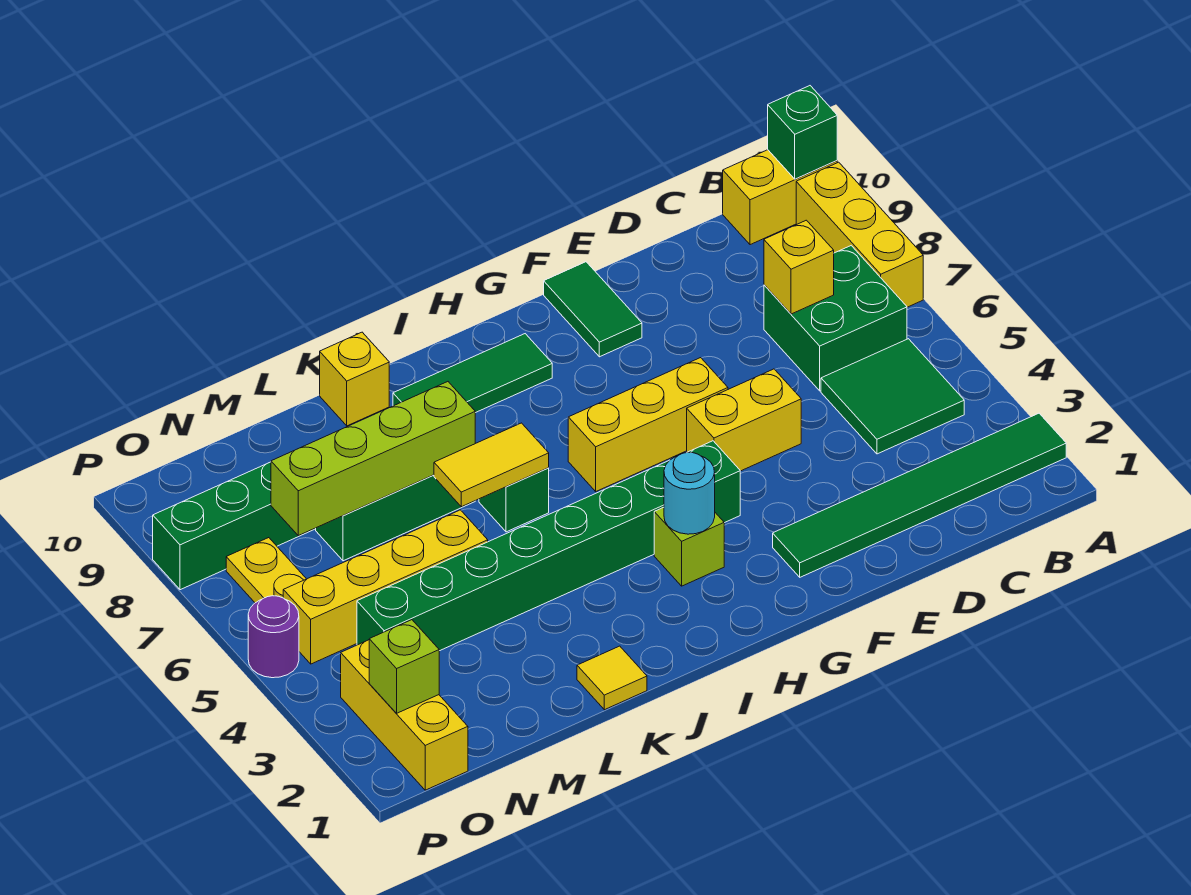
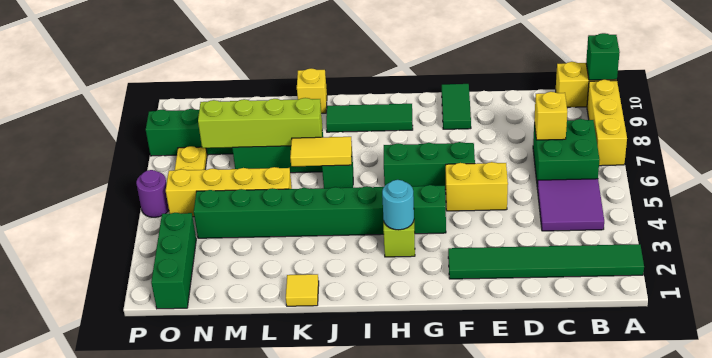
green 2x2 tile [821,339,964,454] -> purple 2x2 tile [537,179,604,231]
yellow 1x3 brick [568,358,728,491] -> green 1x3 brick [384,142,475,190]
yellow 1x3 brick [341,640,468,790] -> green 1x3 brick [151,213,196,309]
lime 1x1 brick [369,620,439,713] -> none

